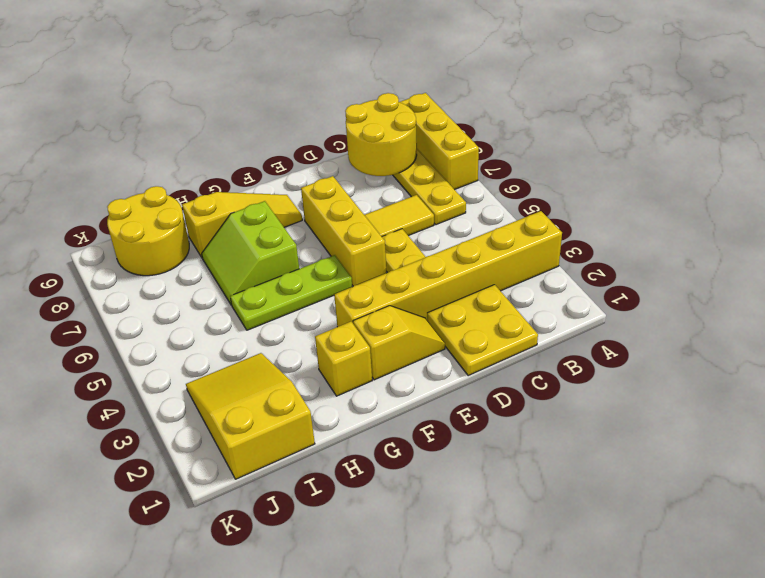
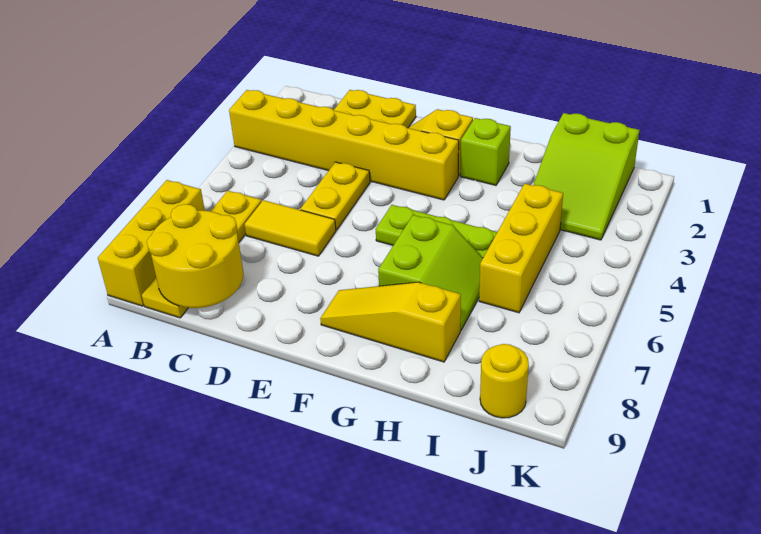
yellow 1x3 brick [301,176,386,286] -> yellow 1x3 brick moved to [479,184,563,313]
yellow 1x1 brick [315,322,372,396] -> lime 1x1 brick [461,118,511,185]
yellow 2x3 slope [186,353,315,479] -> lime 2x3 slope [533,113,639,240]
yellow 2x2 round brick [107,186,189,276] -> yellow 1x1 round brick [480,344,529,418]

